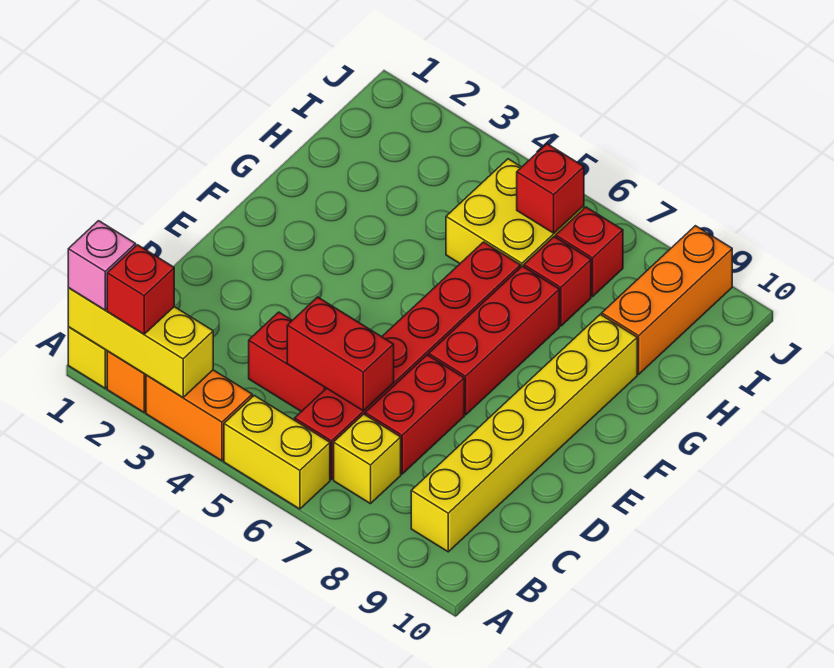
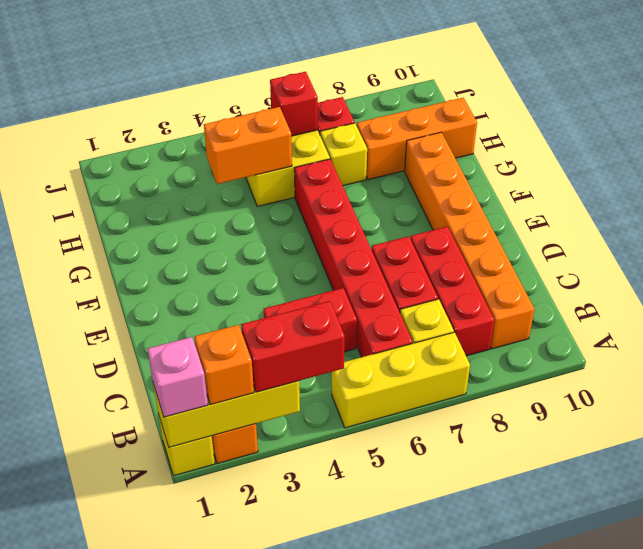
red 1x1 brick [107,245,174,334] -> orange 1x1 brick [195,325,254,405]
orange 1x2 brick [146,370,252,461] -> orange 1x2 brick moved to [204,107,292,184]
yellow 1x2 brick [224,395,330,509] -> yellow 1x3 brick [332,332,470,428]
yellow 1x6 brick [411,314,637,552] -> orange 1x6 brick [405,132,534,349]
red 1x2 brick [287,297,394,411] -> red 1x2 brick moved to [241,301,345,392]
red 1x3 brick [429,266,559,415] -> red 1x3 brick moved to [411,227,494,356]
red 1x1 brick [524,237,591,326] -> yellow 1x1 brick [320,123,367,186]
orange 1x3 brick [602,226,732,374] -> orange 1x3 brick turned to [357,98,477,180]

